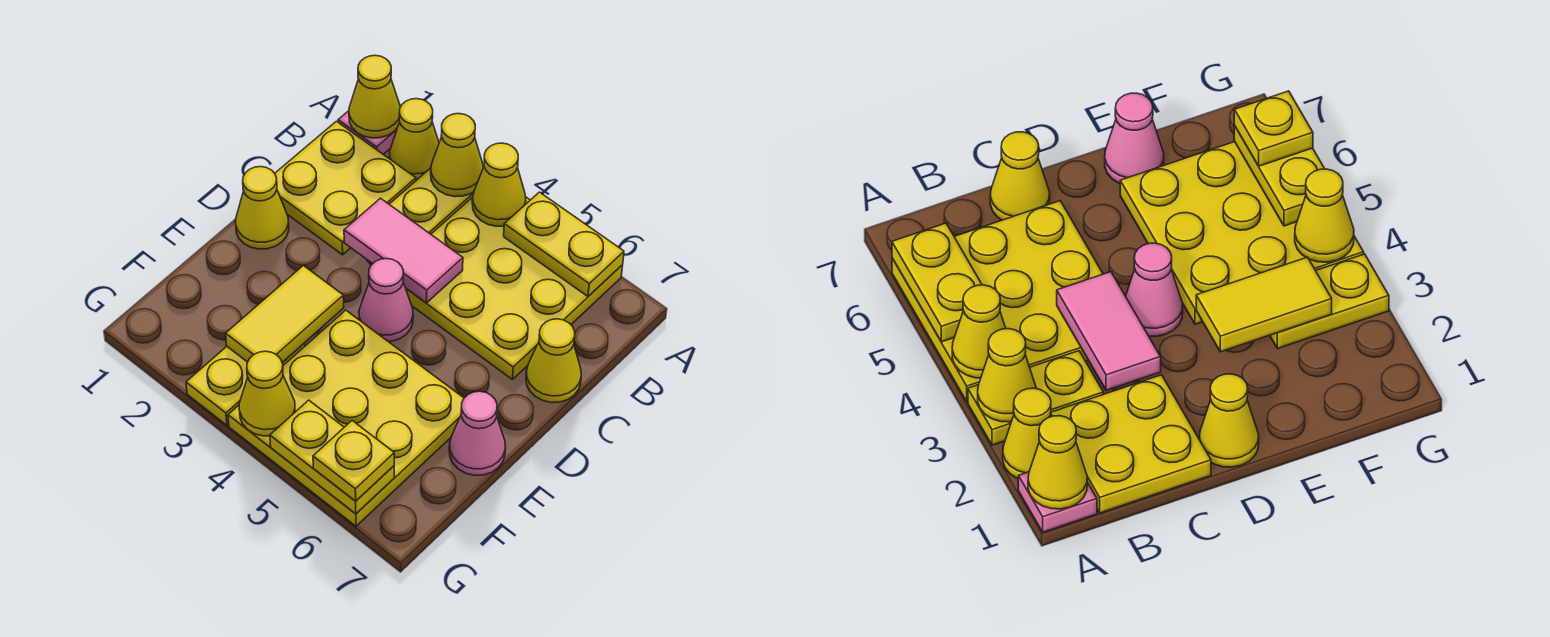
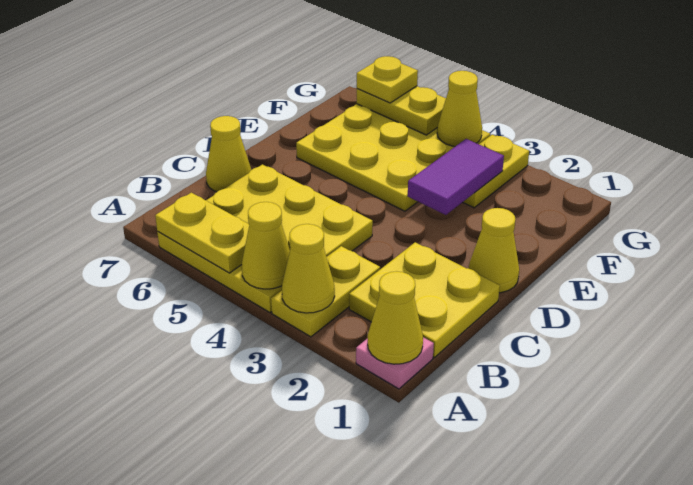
yellow 1x1 cone [390,99,439,180] -> none
pink 1x2 tile [344,198,463,303] -> none
pink 1x1 cone [359,259,413,342] -> none
yellow 1x2 tile [226,266,344,363] -> purple 1x2 tile [408,139,504,215]
pink 1x1 cone [449,391,505,475] -> none

